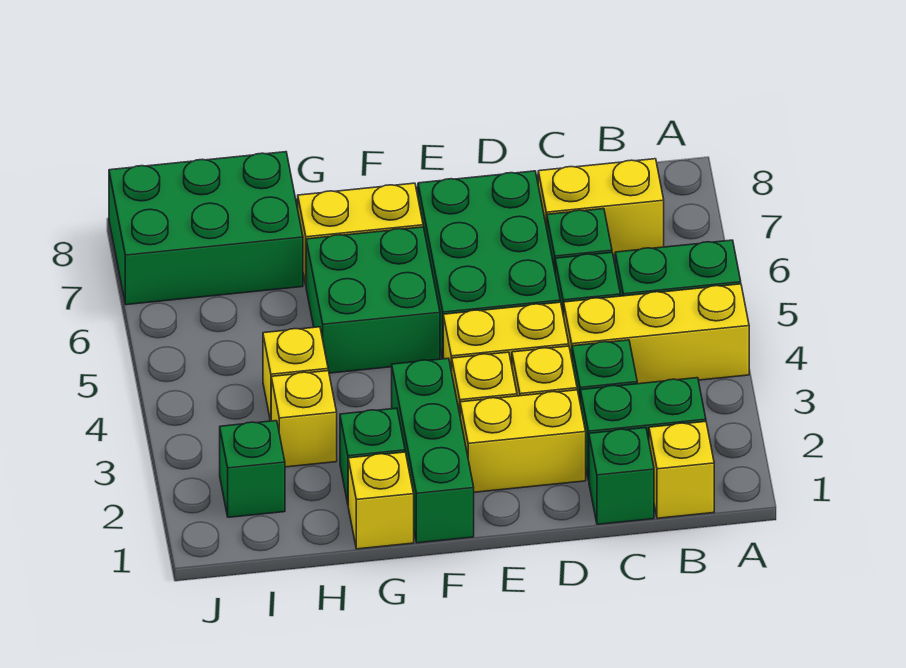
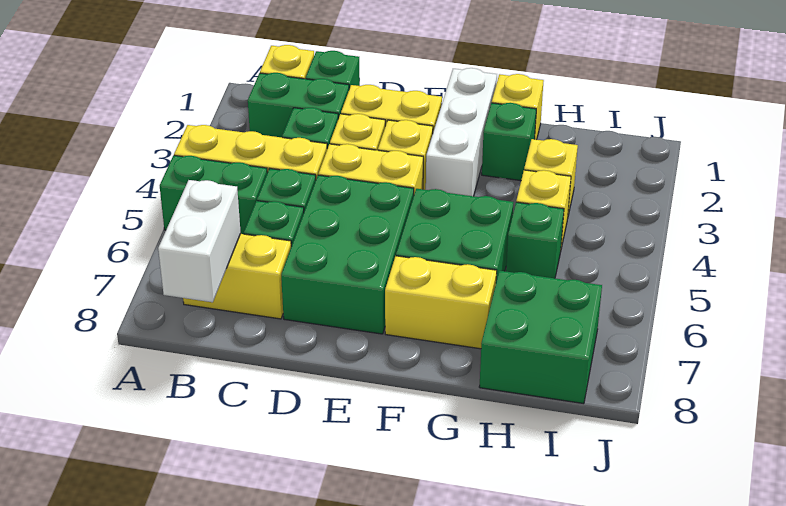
none -> white 1x2 brick [158,180,241,302]
green 1x3 brick [392,358,474,543] -> white 1x3 brick [426,68,497,196]
green 2x3 brick [109,152,303,305] -> green 2x2 brick [479,271,602,404]
green 1x1 brick [220,421,285,517] -> green 1x1 brick moved to [506,202,564,278]

